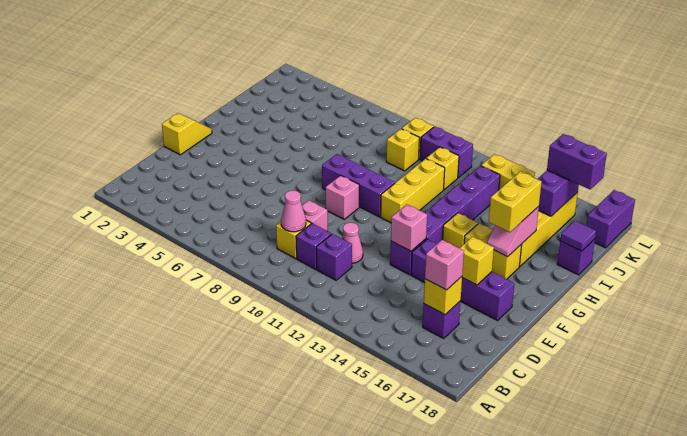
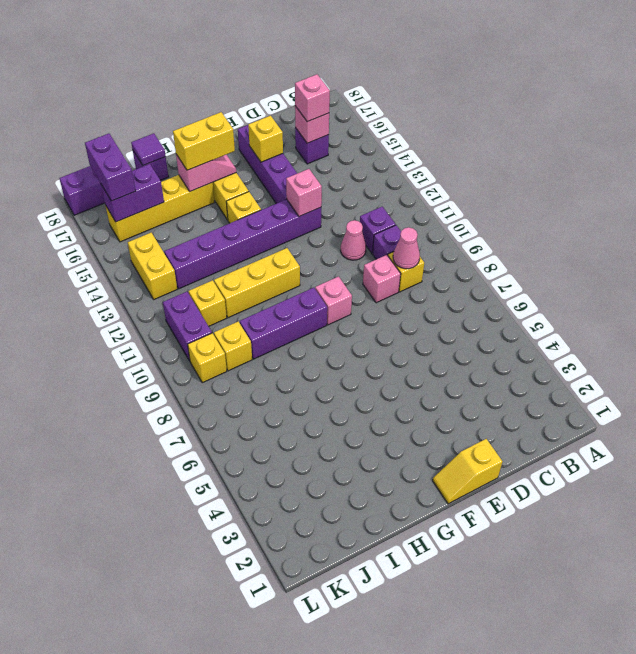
yellow 1x1 brick [424,277,462,315] -> pink 1x1 brick [295,106,329,143]
purple 1x3 brick [322,154,395,217] -> purple 1x3 brick turned to [240,288,327,359]

